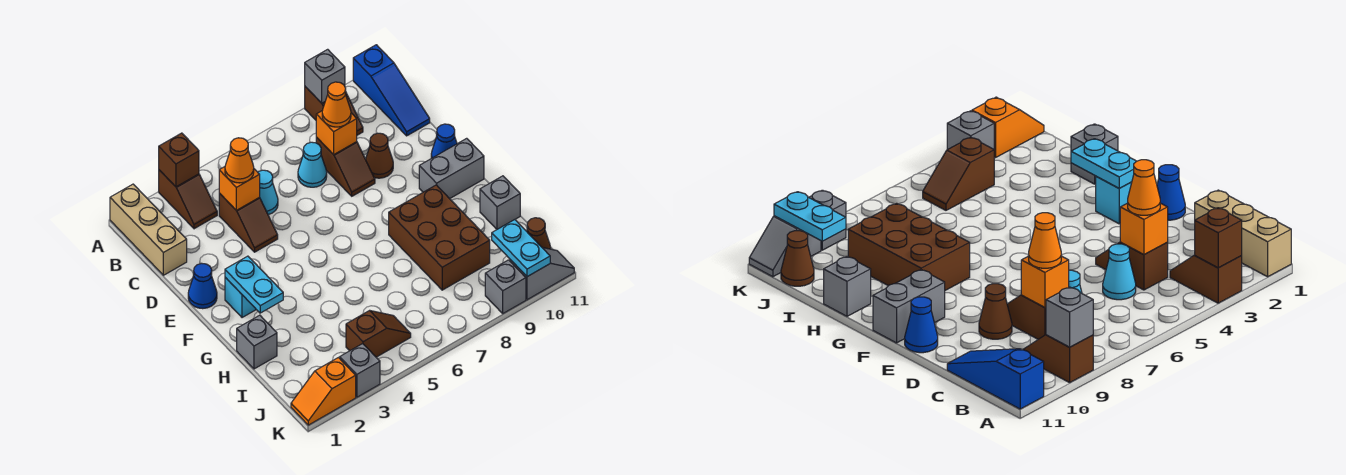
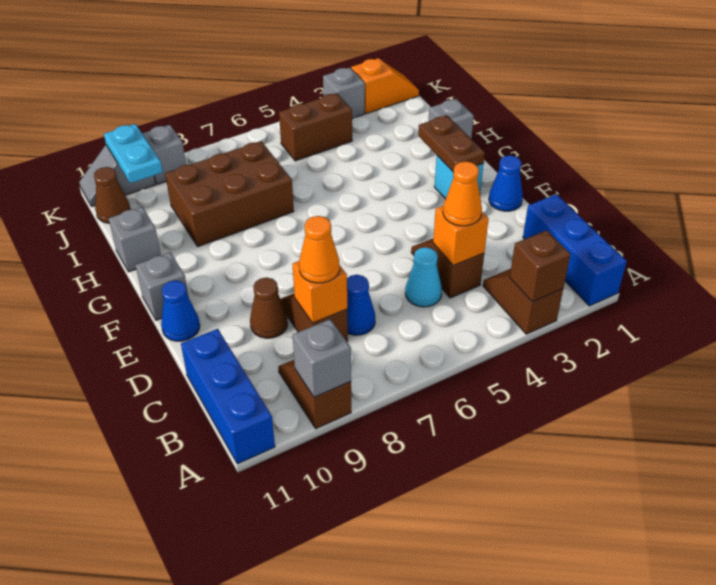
tan 1x3 brick [110,184,187,275] -> blue 1x3 brick [523,194,627,306]
blue 1x3 slope [353,45,430,136] -> blue 1x3 brick [181,329,275,464]
cyan 1x1 cone [298,142,327,187] -> blue 1x1 cone [347,275,375,335]
cyan 1x2 plate [225,256,283,313] -> brown 1x2 plate [418,115,485,172]
grey 1x2 brick [419,138,484,199] -> grey 1x1 brick [136,252,189,320]
brown 2x3 brick [389,185,490,290] -> brown 2x3 brick turned to [165,141,294,247]
brown 1x2 slope [346,310,411,357] -> brown 1x2 brick [279,93,352,161]

